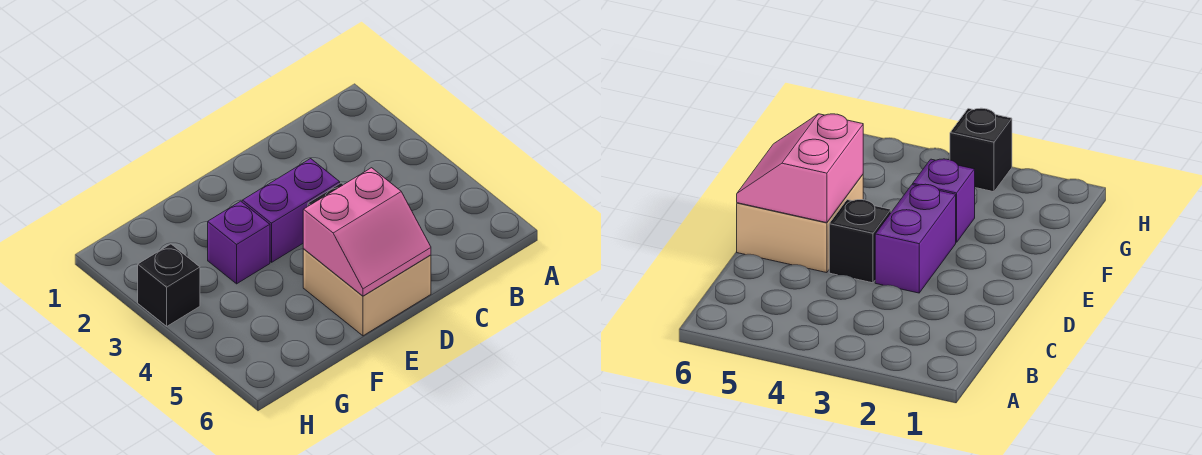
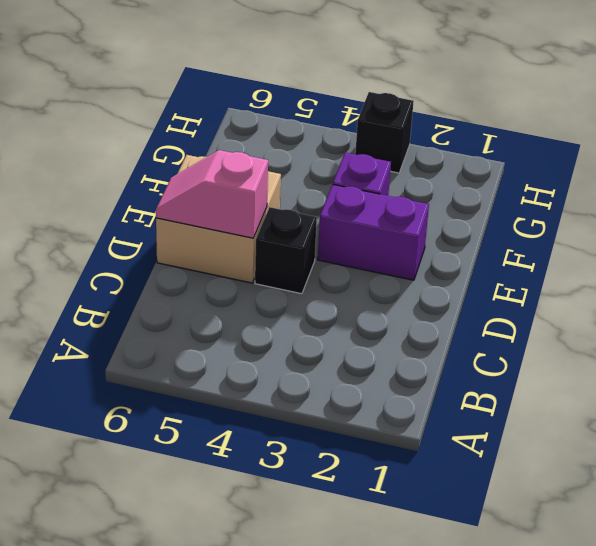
purple 1x2 brick [242,159,340,262] -> purple 1x2 brick turned to [318,184,429,280]
pink 2x2 slope [303,168,431,296] -> pink 1x2 slope [156,150,268,238]

